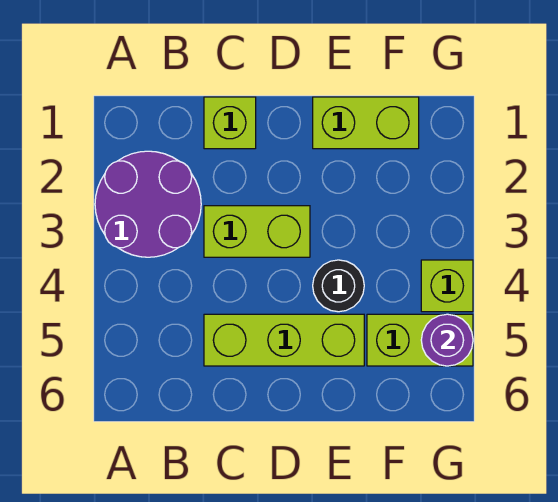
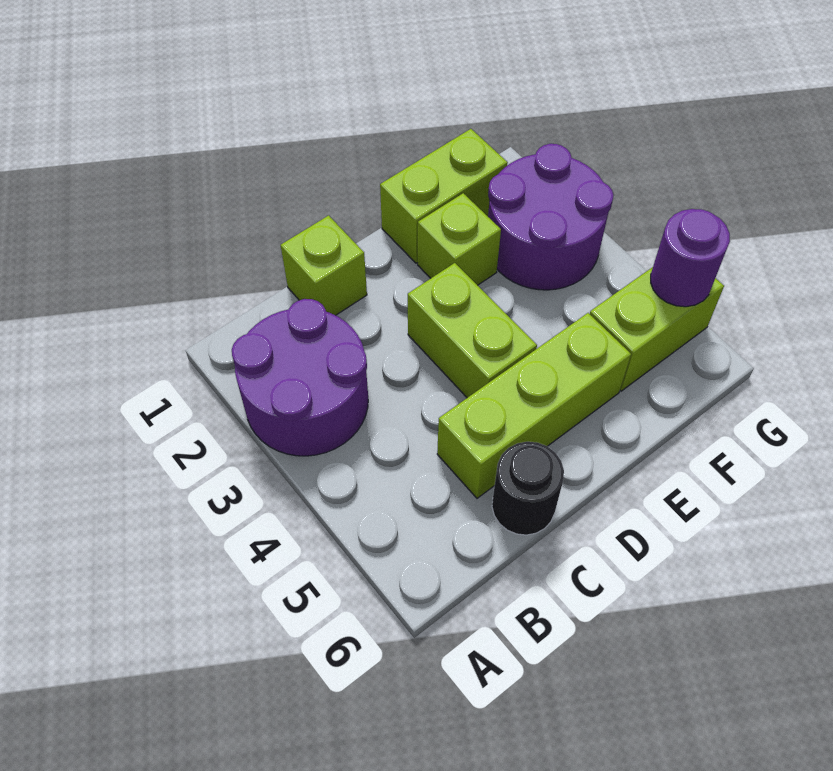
lime 1x2 brick [204,206,310,257] -> lime 1x2 brick turned to [408,263,537,398]
black 1x1 round brick [313,260,364,312] -> black 1x1 round brick moved to [492,442,564,535]
none -> purple 2x2 round brick [488,144,613,290]
lime 1x1 brick [421,260,473,312] -> lime 1x1 brick moved to [418,193,501,285]

